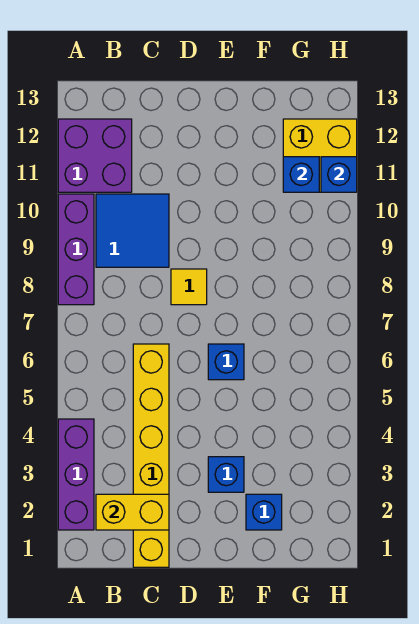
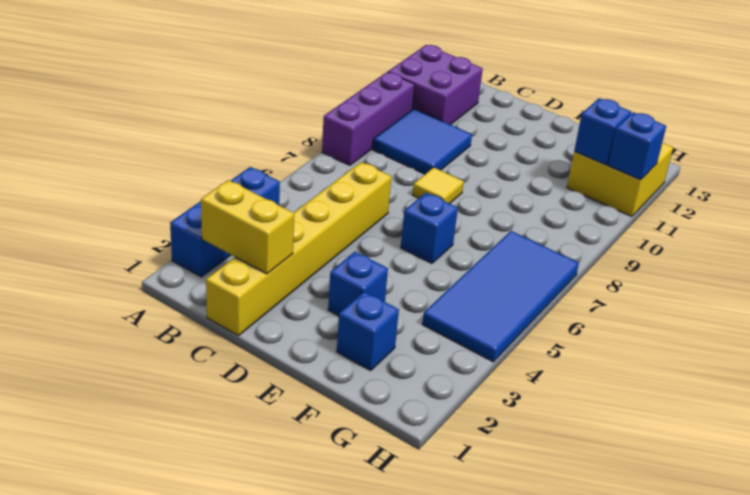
purple 1x3 brick [58,419,94,530] -> blue 1x3 brick [170,167,280,277]
none -> blue 2x4 tile [422,231,579,362]

